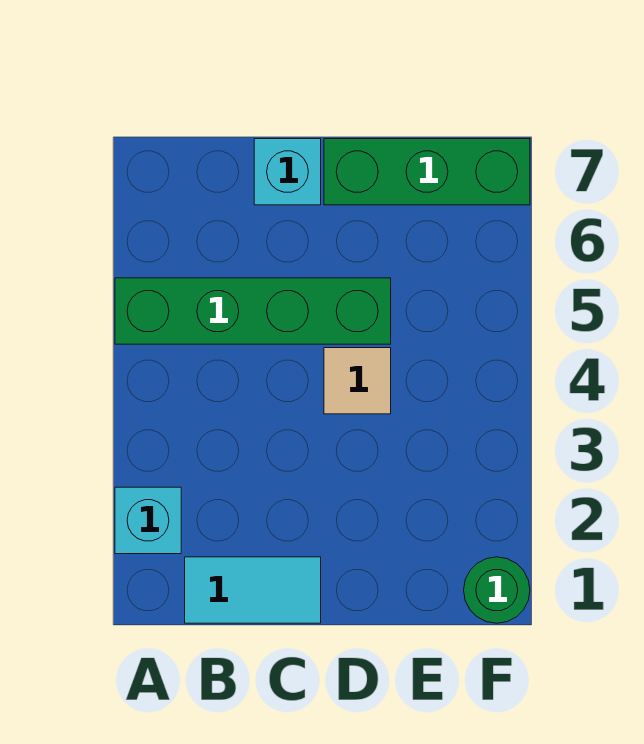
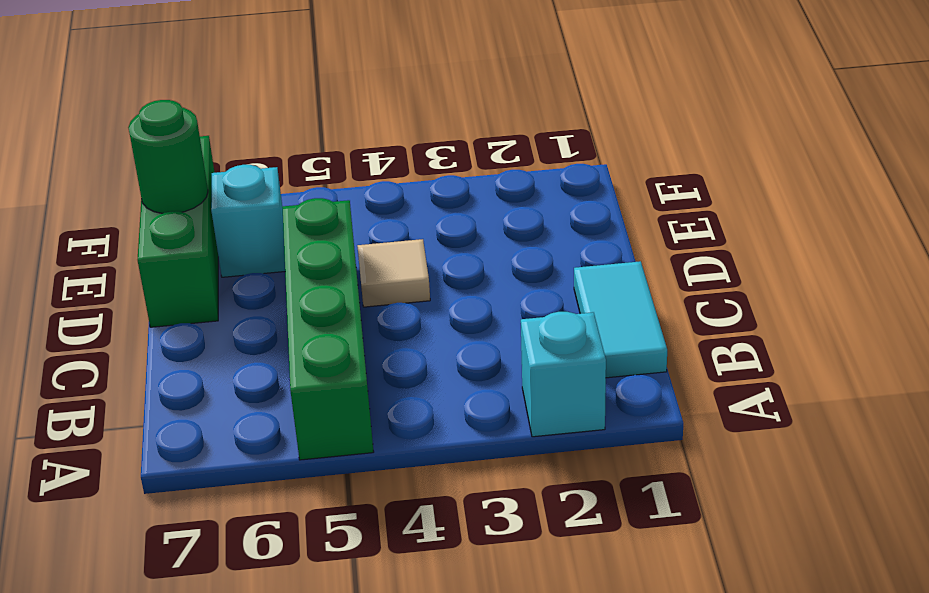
cyan 1x1 brick [254,139,321,205] -> cyan 1x1 brick moved to [211,165,285,277]
green 1x1 round brick [464,557,530,623] -> green 1x1 round brick moved to [128,100,208,213]

